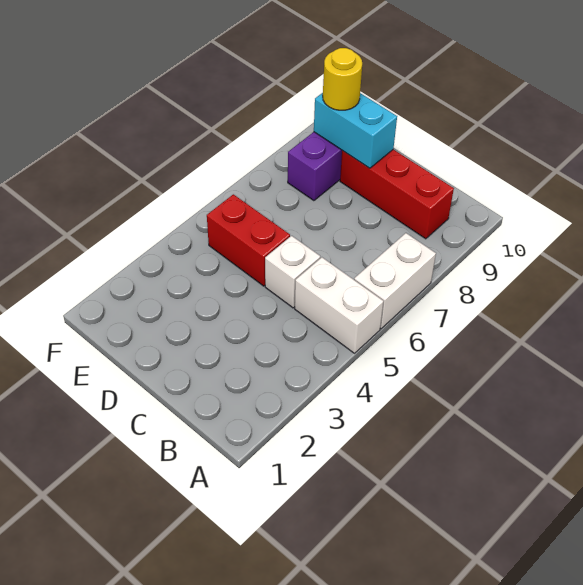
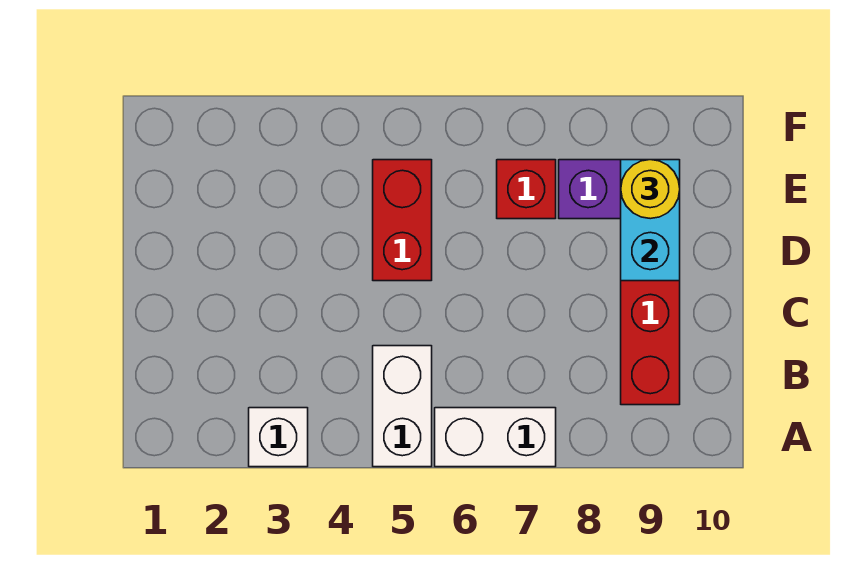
white 1x1 brick [265,236,320,308] -> white 1x1 brick moved to [249,408,308,467]
none -> red 1x1 brick [497,160,556,219]

